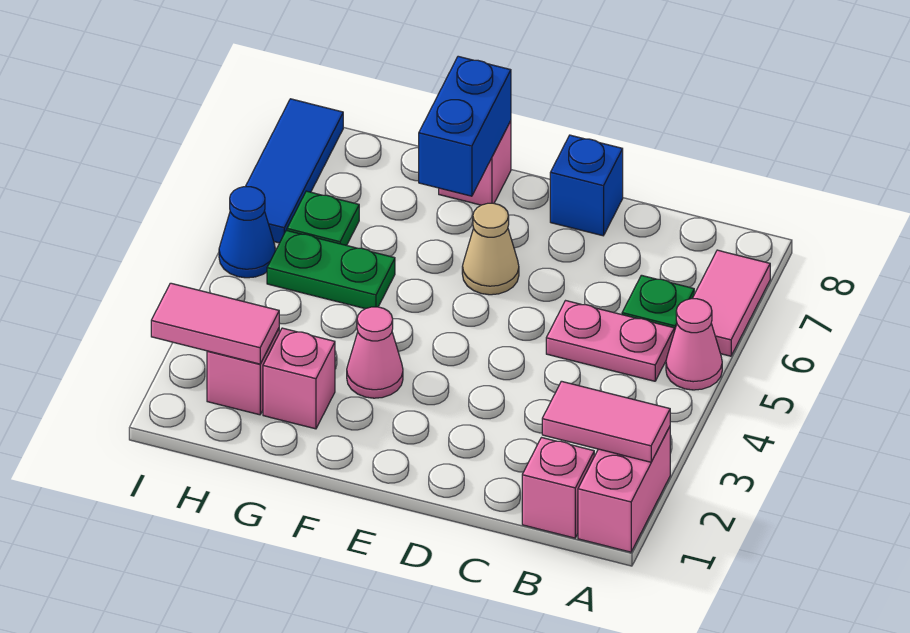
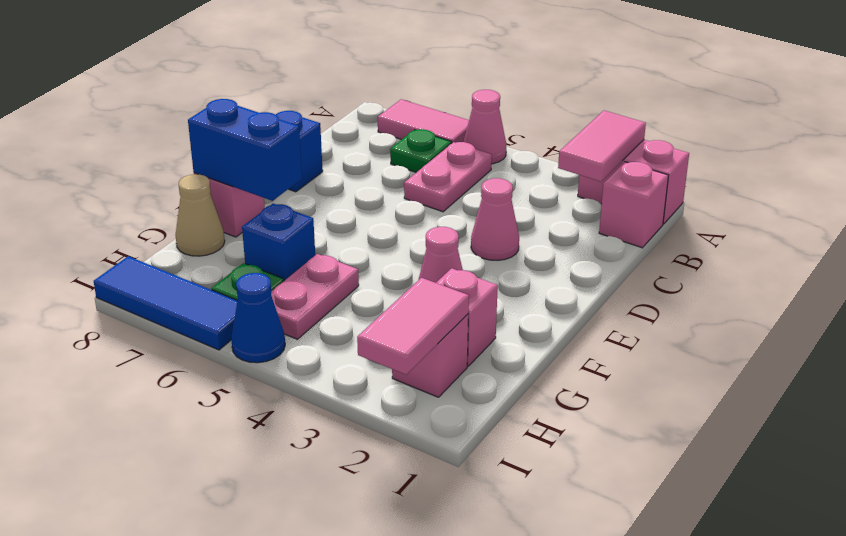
none -> pink 1x1 cone [471,178,519,260]
tan 1x1 cone [462,203,519,295] -> tan 1x1 cone moved to [176,174,225,256]
green 1x2 plate [267,230,395,309] -> pink 1x2 plate [271,254,359,339]
none -> blue 1x1 brick [242,204,315,281]

